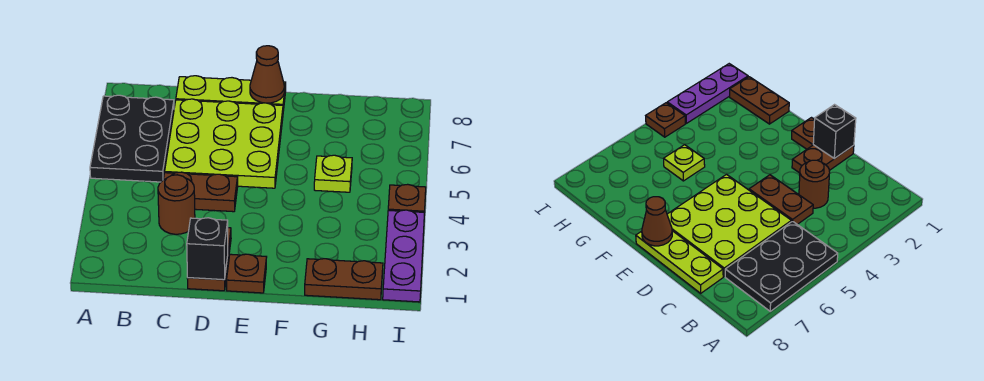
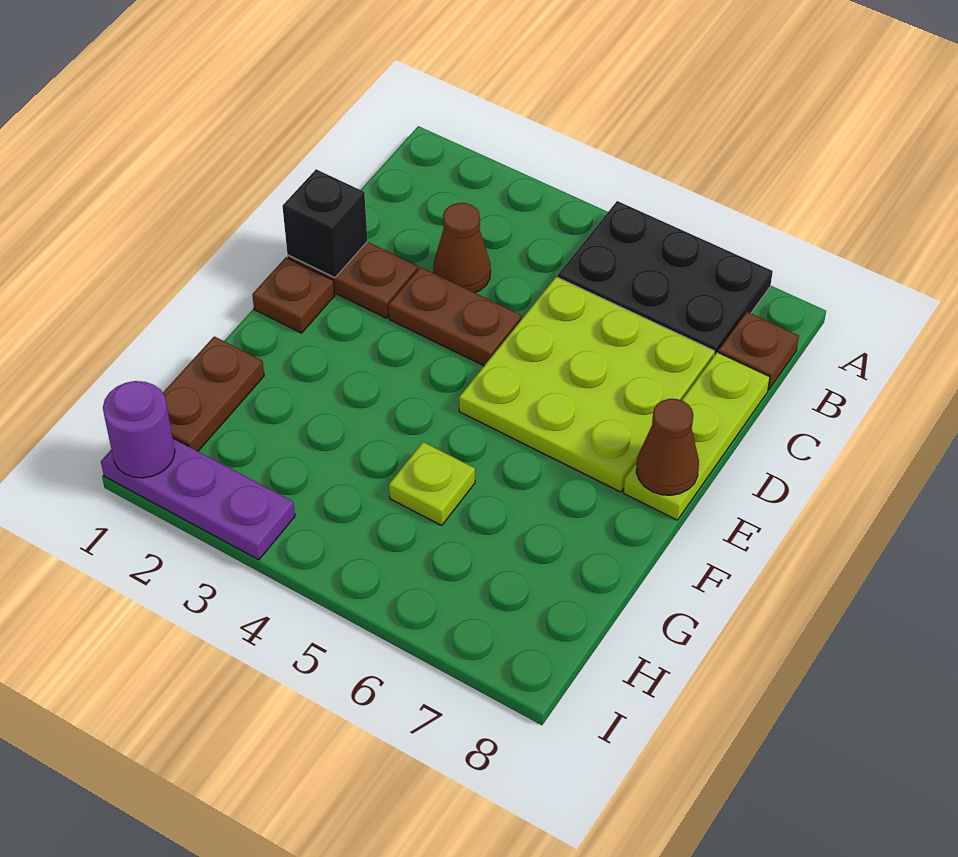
brown 1x1 round brick [158,175,195,234] -> brown 1x1 cone [433,203,491,293]
brown 1x2 plate [163,172,238,212] -> brown 1x2 plate turned to [388,267,522,366]
none -> purple 1x1 round brick [103,381,175,478]
brown 1x1 plate [388,184,426,212] -> brown 1x1 plate moved to [718,312,799,390]

